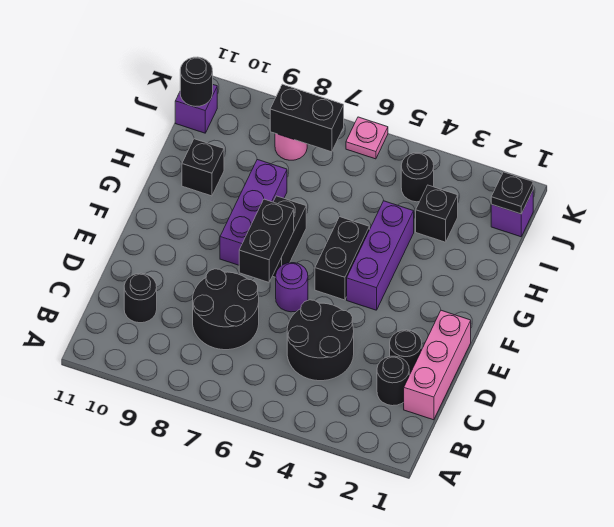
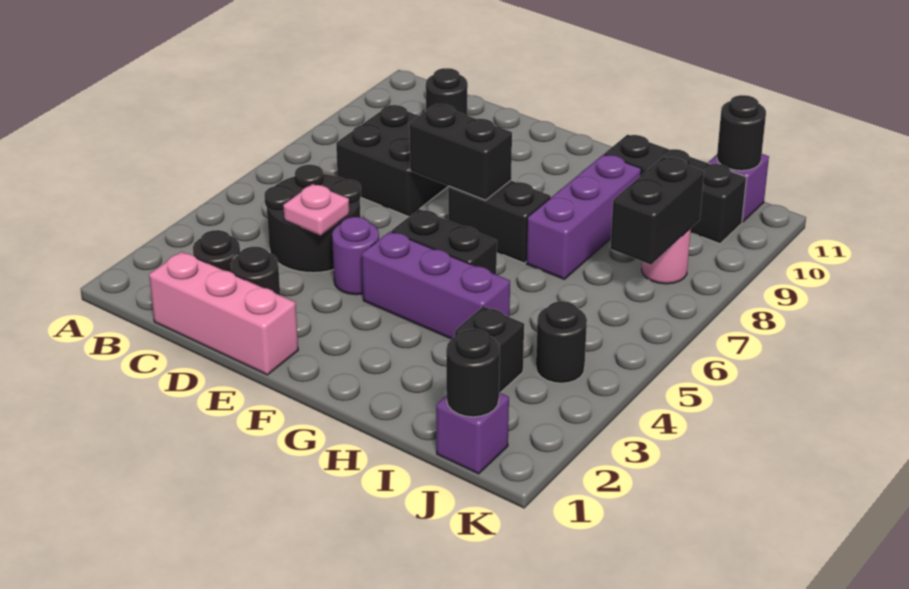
black 2x2 round brick [193,269,259,350] -> black 2x2 brick [336,105,448,217]
purple 1x1 round brick [276,263,308,312] -> purple 1x1 round brick moved to [332,217,379,295]
purple 1x3 brick [220,160,287,265] -> purple 1x3 brick turned to [526,155,641,279]
black 1x1 brick [182,139,224,196] -> black 1x3 brick [604,135,747,244]
black 1x1 plate [491,172,533,214] -> black 1x1 round brick [446,329,500,417]
pink 1x1 plate [346,117,388,159] -> pink 1x1 plate moved to [283,184,349,235]

